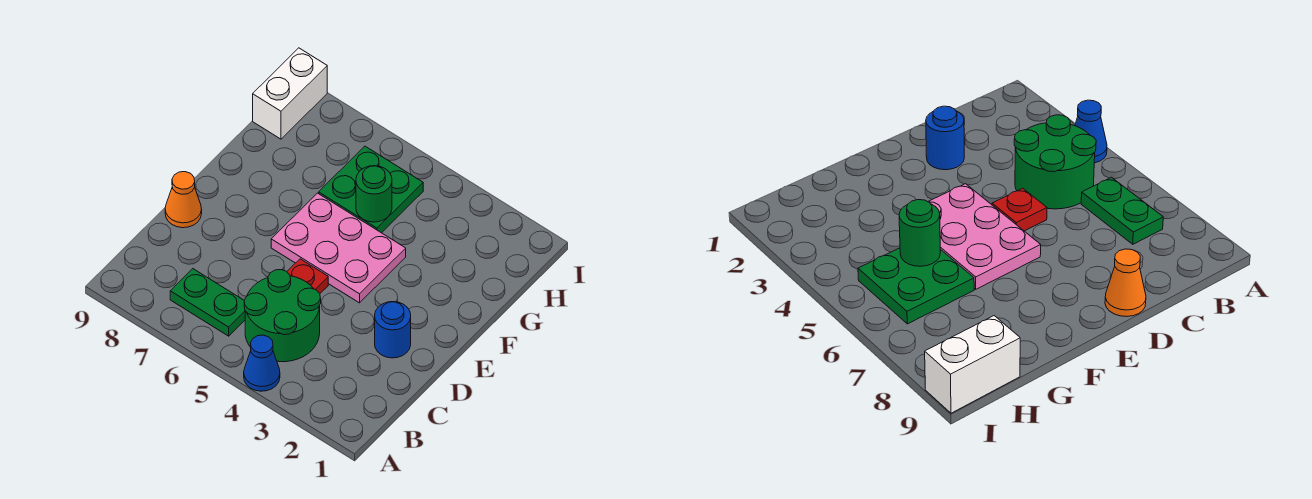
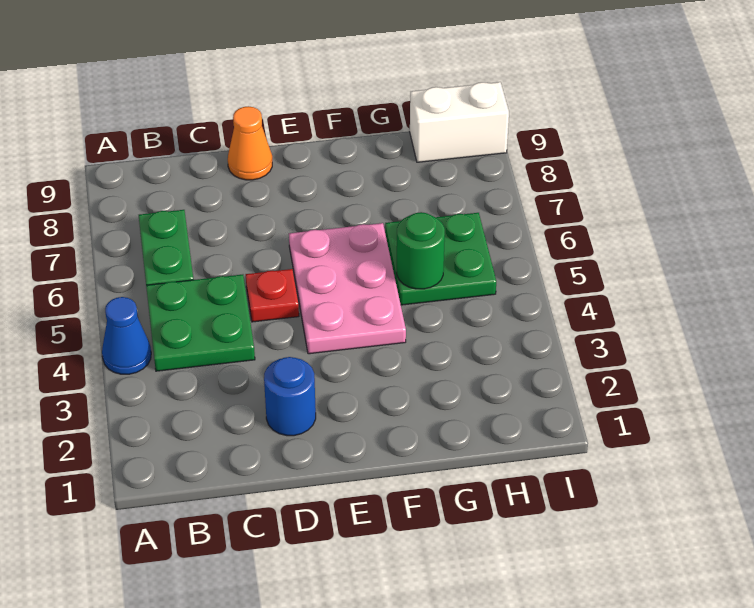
green 2x2 round brick [244,270,321,362] -> green 2x2 plate [146,275,255,371]

